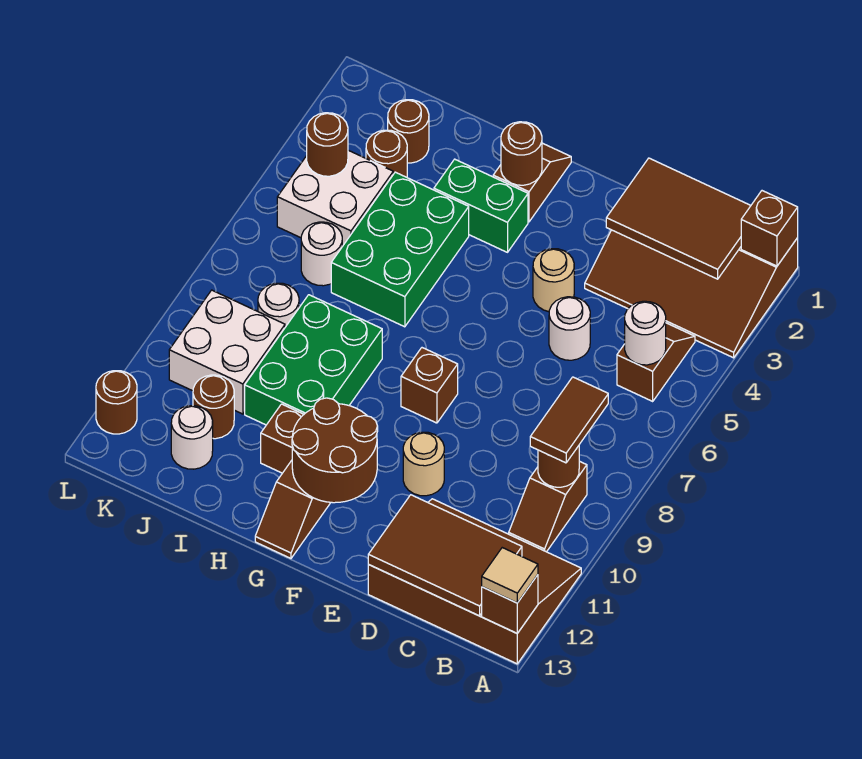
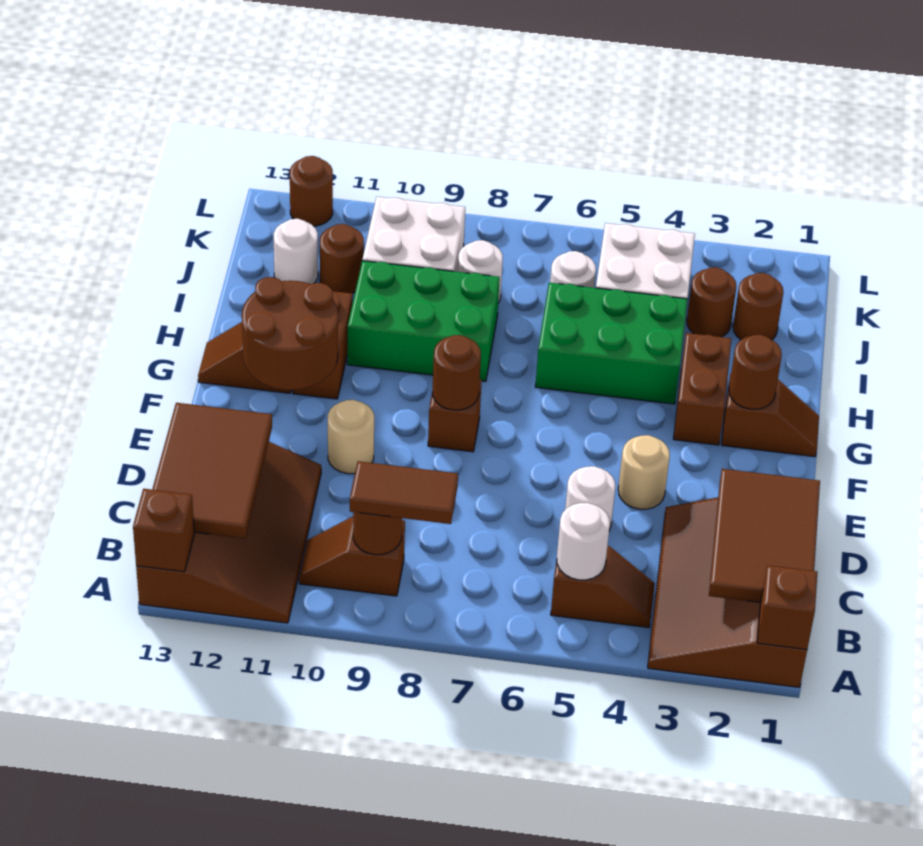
tan 1x1 tile [482,548,538,603] -> none
green 1x2 brick [434,159,528,252] -> brown 1x2 brick [673,333,731,445]
brown 1x1 round brick [307,113,348,176] -> brown 1x1 round brick moved to [433,335,481,410]

